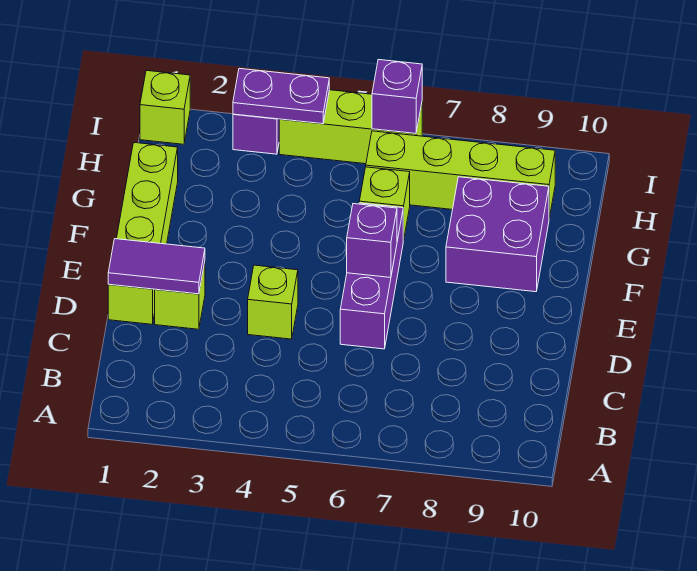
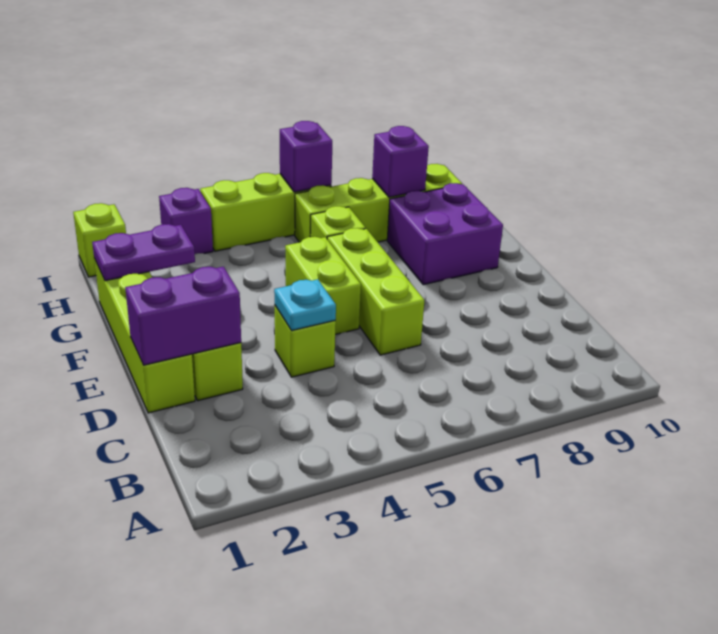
purple 1x2 tile [108,239,205,294] -> purple 1x2 brick [125,267,241,365]
none -> cyan 1x1 plate [274,279,336,331]
purple 1x3 brick [340,203,403,349] -> lime 1x3 brick [327,228,425,355]
none -> lime 1x2 brick [285,237,361,335]
purple 1x1 brick [347,204,397,278] -> purple 1x1 brick moved to [372,126,429,197]
purple 1x2 plate [233,68,329,124] -> purple 1x2 plate moved to [92,224,195,281]

